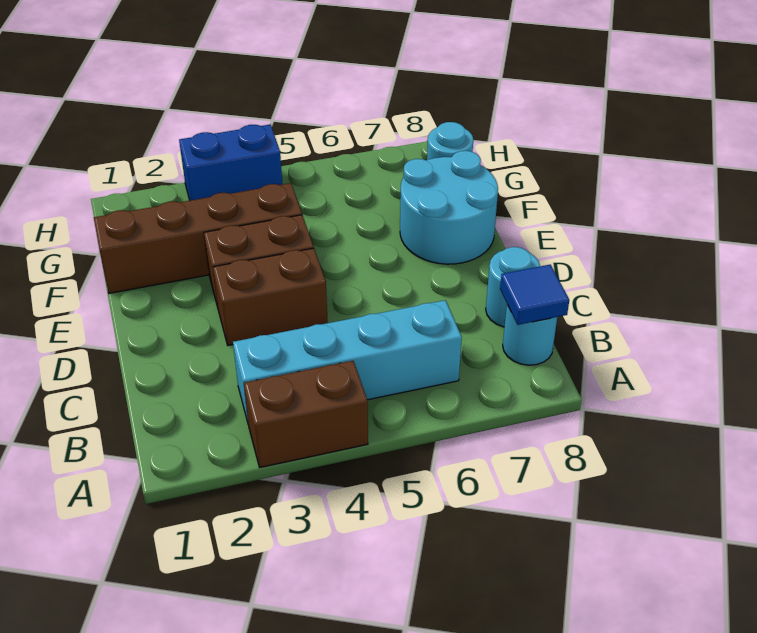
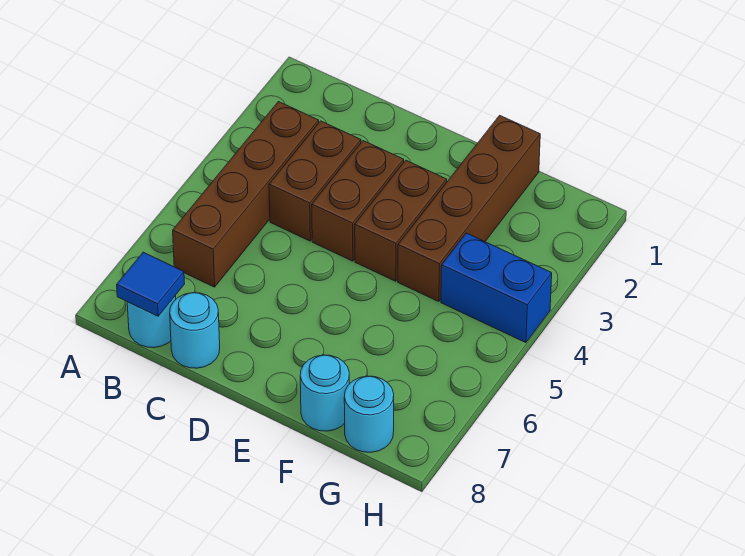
brown 1x2 brick [244,361,368,467] -> brown 1x2 brick moved to [269,121,361,241]
cyan 1x4 brick [233,300,462,422] -> brown 1x4 brick [173,102,319,287]
cyan 2x2 round brick [400,151,498,264] -> cyan 1x1 round brick [300,355,350,431]
blue 1x2 brick [179,125,282,200] -> blue 1x2 brick turned to [441,233,552,343]

